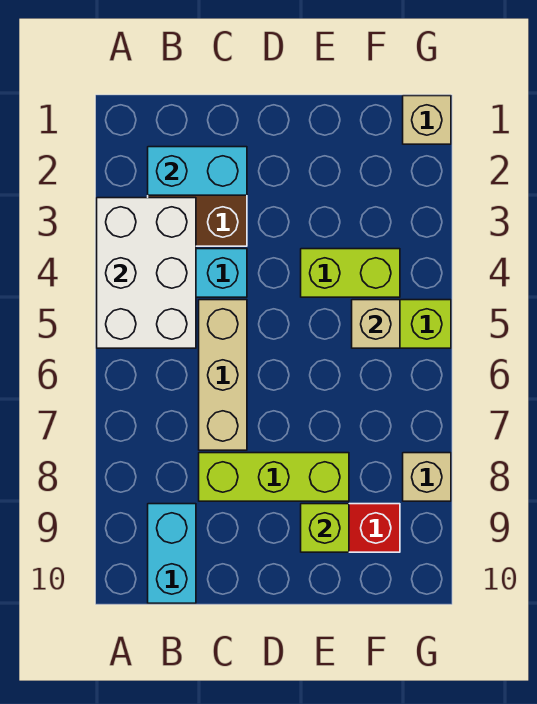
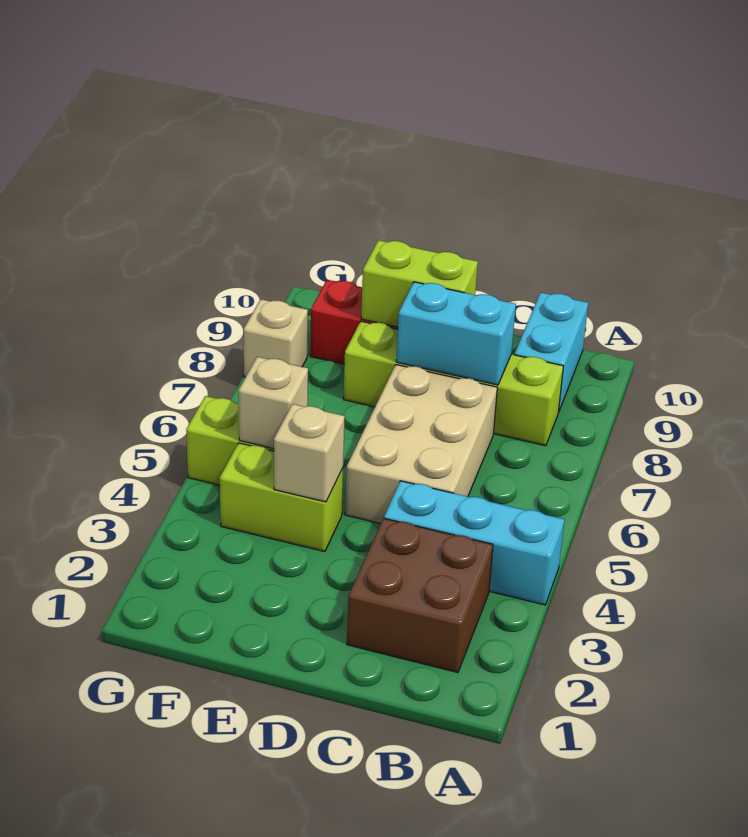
white 2x3 brick [97,198,196,348] -> none
cyan 1x2 brick [148,147,247,195] -> cyan 1x2 brick moved to [396,282,516,385]
tan 1x3 brick [199,300,247,450] -> tan 2x3 brick [345,365,497,524]
lime 1x3 brick [199,453,349,501] -> lime 1x4 brick [344,321,563,446]
lime 1x1 brick [301,504,349,552] -> lime 1x2 brick [361,240,478,327]
tan 1x1 brick [403,96,451,144] -> tan 1x1 brick moved to [274,404,345,502]

